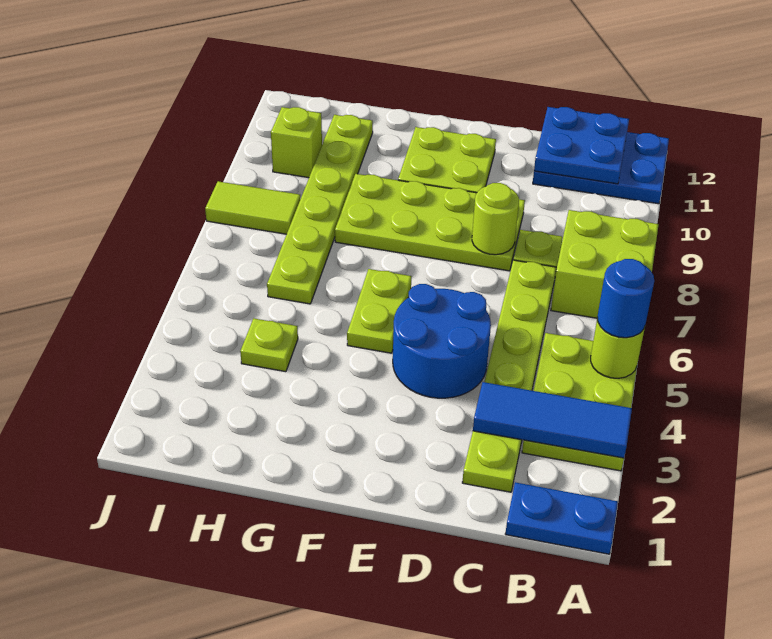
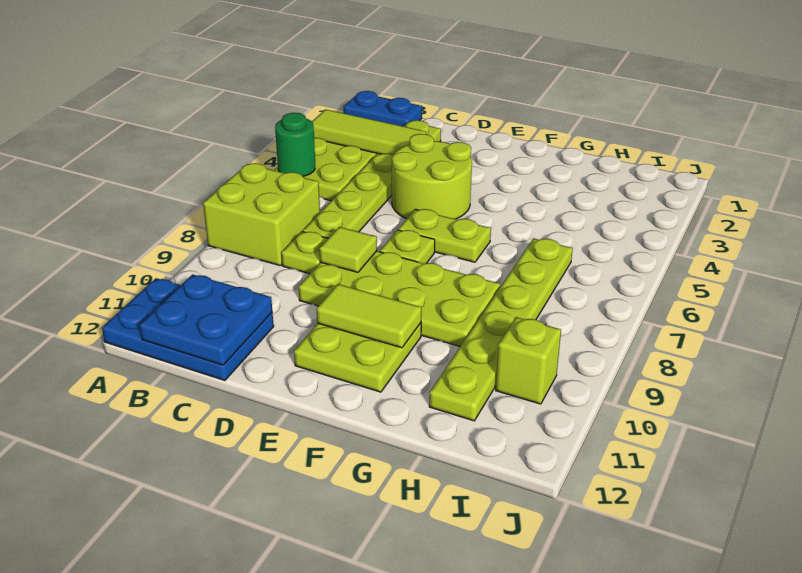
blue 1x3 tile [473,382,632,458] -> lime 1x3 tile [312,109,426,155]
lime 1x1 round brick [591,317,645,378] -> green 1x1 round brick [275,113,315,176]
blue 1x1 round brick [598,259,654,338] -> none
blue 2x2 round brick [393,284,491,398] -> lime 2x2 round brick [392,134,472,219]
lime 1x1 round brick [472,183,519,255] -> lime 1x1 tile [319,227,377,272]
lime 1x2 plate [347,269,411,353] -> lime 1x2 plate turned to [398,209,491,262]
lime 1x1 plate [240,318,298,372] -> lime 1x1 plate moved to [380,230,435,264]
lime 1x2 tile [205,181,300,234] -> lime 1x2 tile moved to [317,284,421,348]

